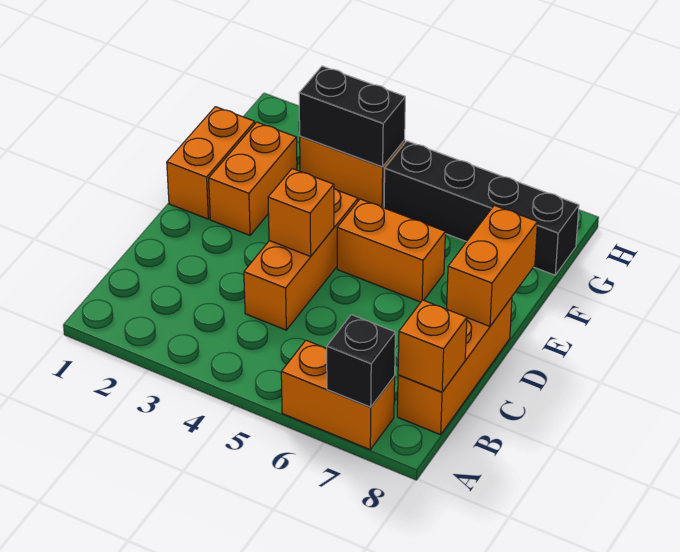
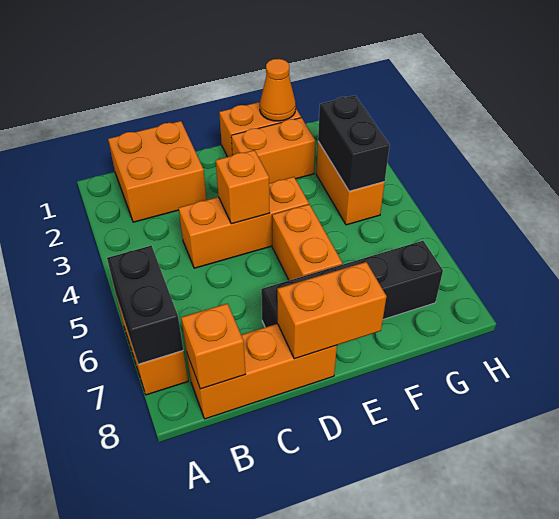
black 1x1 brick [327,315,395,407] -> black 1x2 brick [107,246,183,364]
none -> orange 2x2 brick [108,121,206,222]
none -> orange 1x1 cone [260,59,296,121]
black 1x4 brick [384,141,579,275] -> black 1x4 brick turned to [261,241,443,327]

